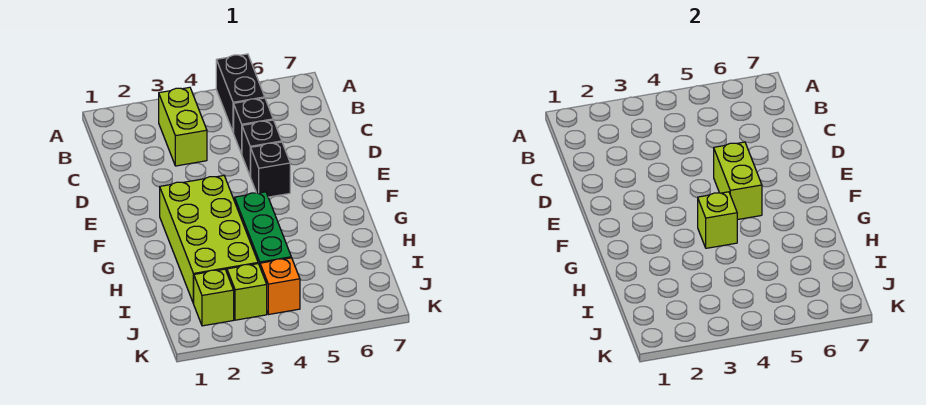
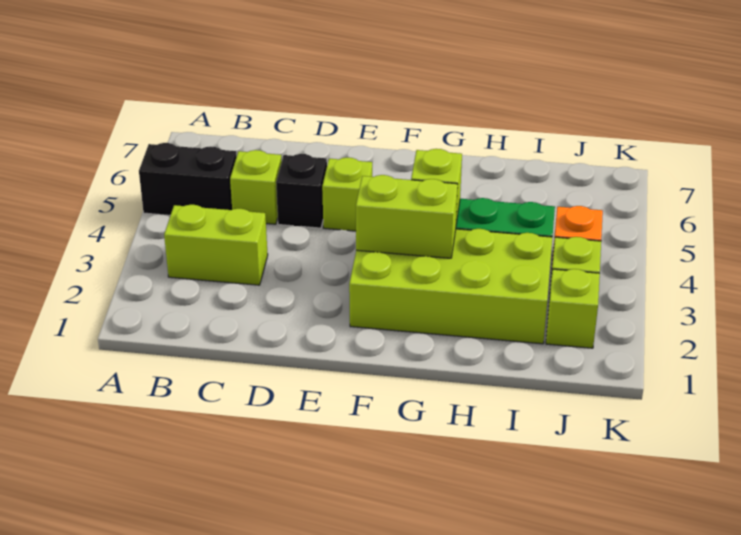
black 1x1 brick [234,98,273,154] -> lime 1x1 brick [230,150,282,224]
black 1x1 brick [250,142,290,197] -> lime 1x1 brick [322,157,372,231]
lime 1x2 brick [714,142,762,220] -> lime 1x2 brick moved to [356,175,458,258]

